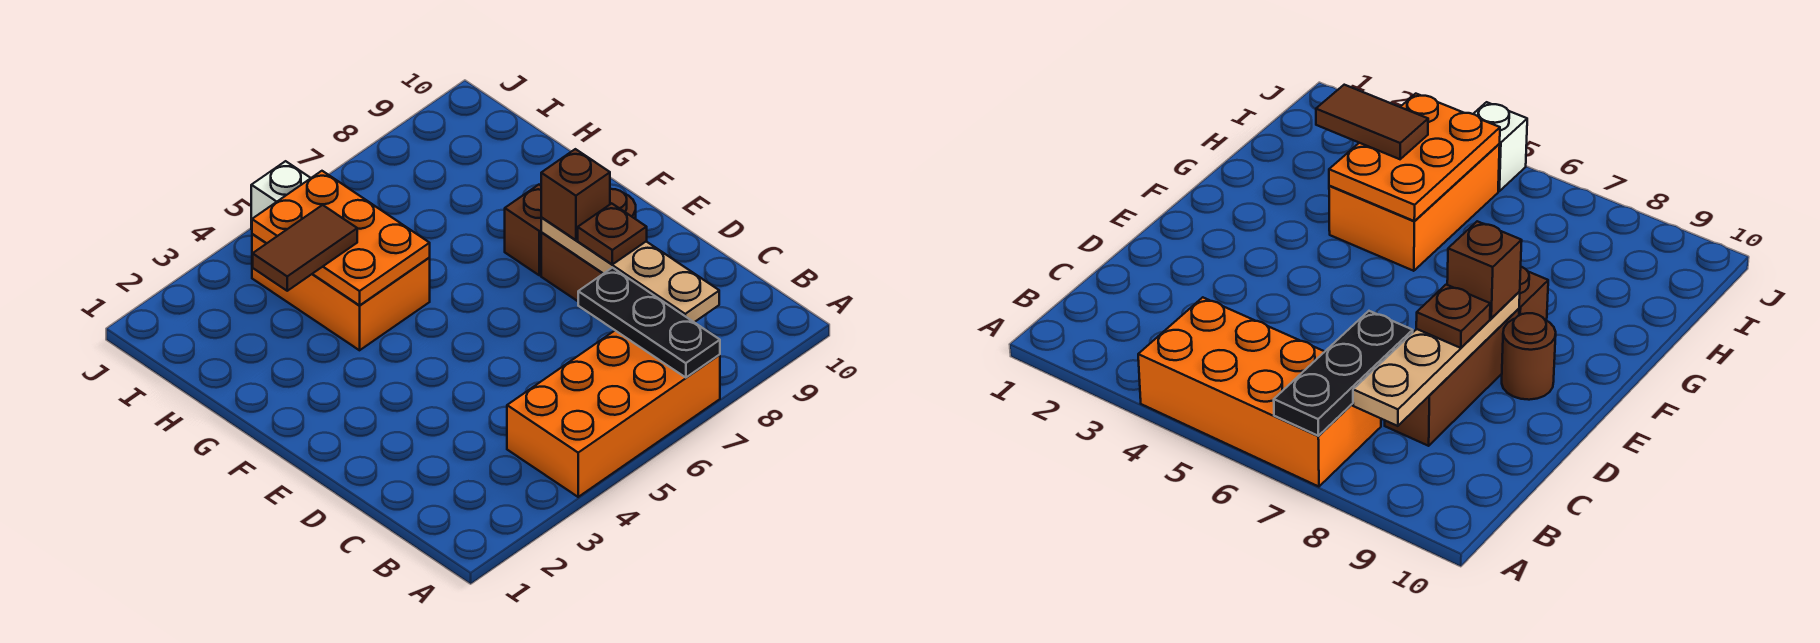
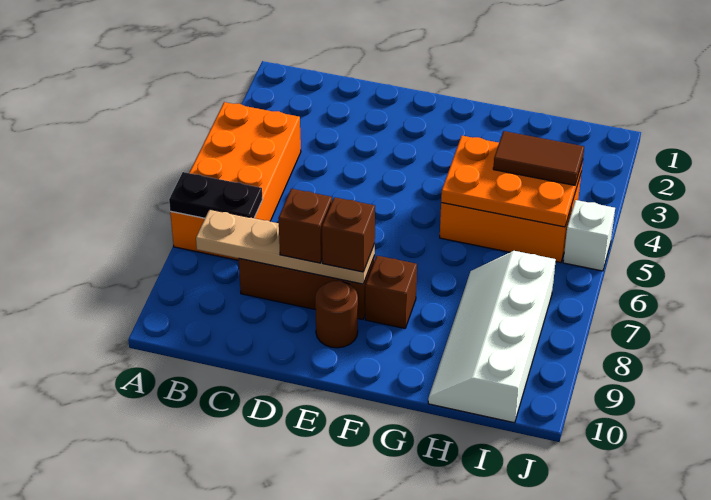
black 1x3 plate [578,268,720,378] -> black 1x2 plate [169,172,263,218]
brown 1x1 plate [578,203,647,264] -> brown 1x1 brick [278,189,332,263]
brown 1x2 tile [253,205,357,291] -> brown 1x2 tile turned to [493,131,584,185]
none -> white 2x4 slope [428,251,556,423]

